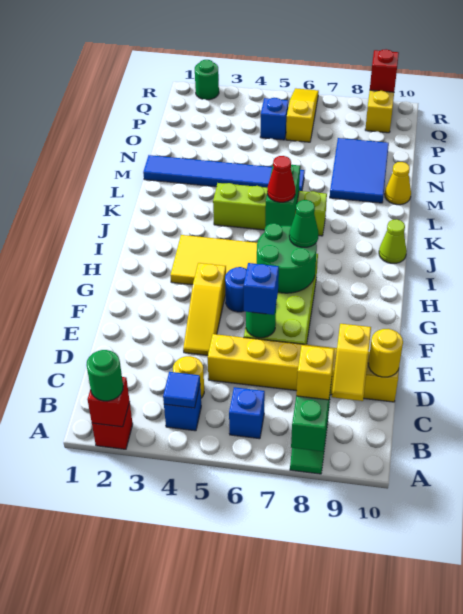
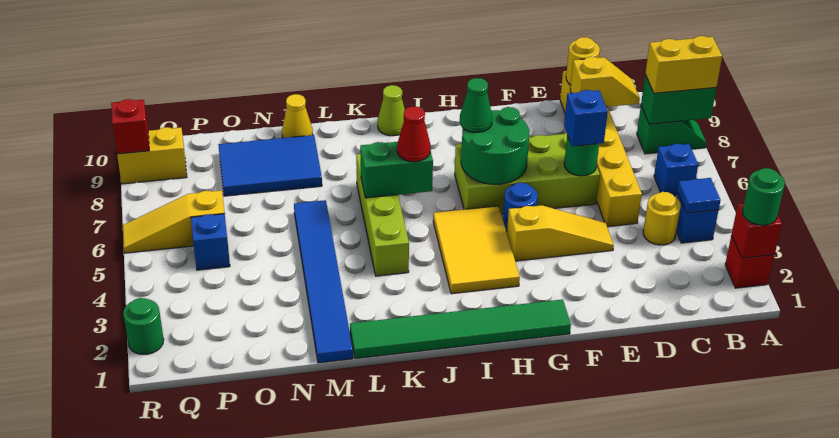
yellow 1x1 brick [296,345,334,400] -> yellow 1x2 brick [645,36,722,93]
none -> green 1x6 tile [350,299,571,359]

